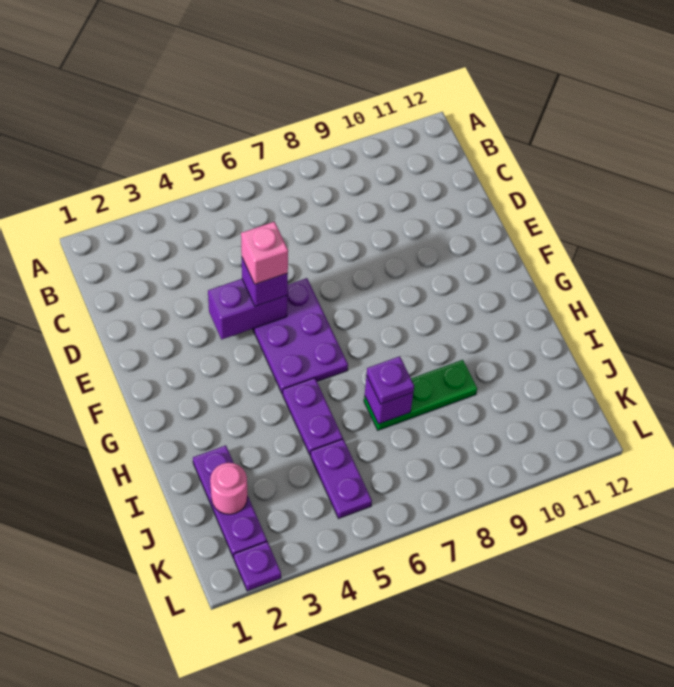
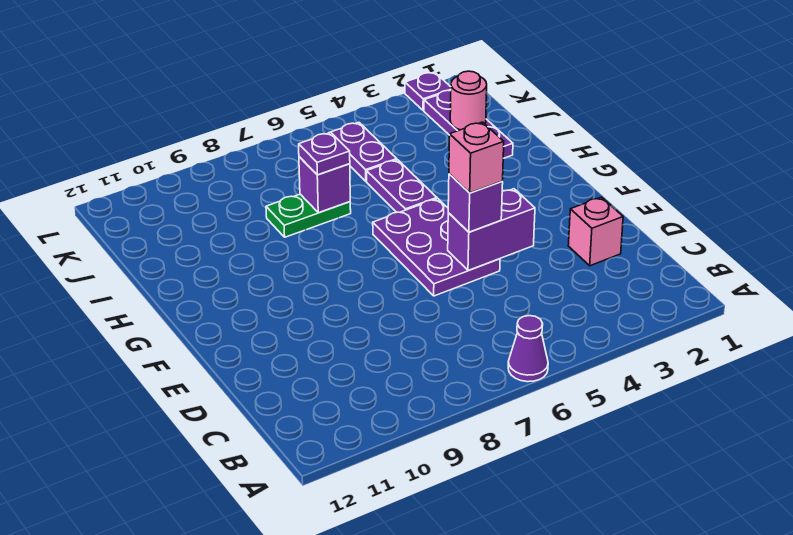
none -> purple 1x1 cone [508,316,548,382]
none -> pink 1x1 brick [568,197,623,266]
green 1x3 plate [364,360,477,430] -> green 1x2 plate [266,194,351,237]

